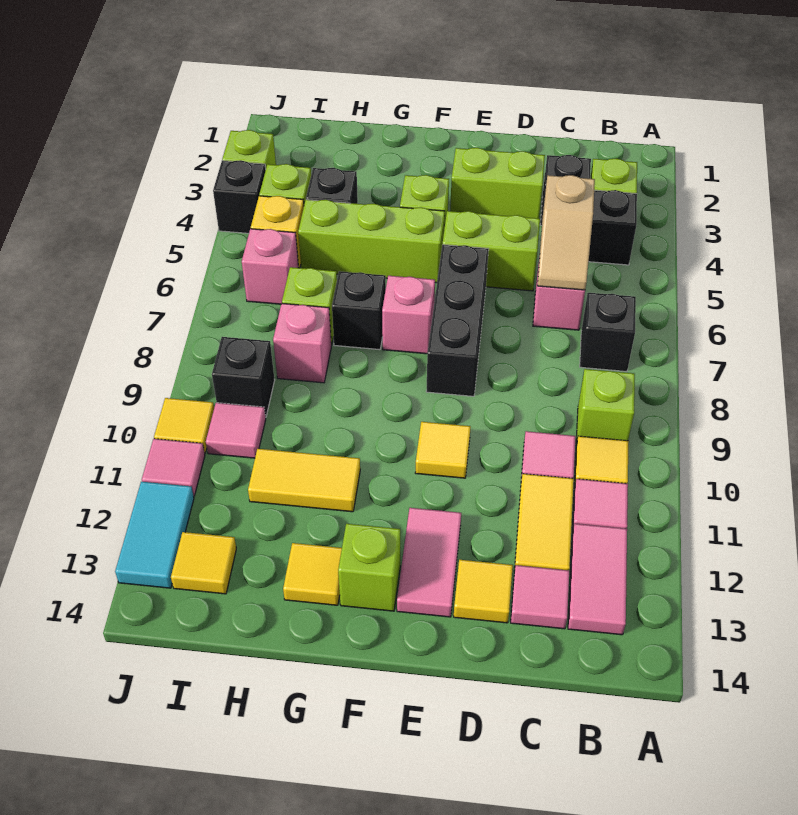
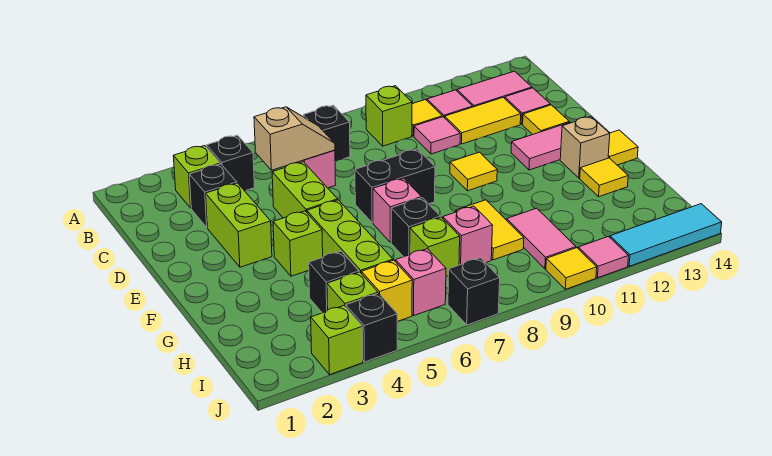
black 1x3 brick [426,245,489,396] -> black 1x2 brick [355,149,435,223]
lime 1x1 brick [338,524,400,611] -> tan 1x1 brick [560,117,610,178]
yellow 1x2 tile [248,449,360,512] -> yellow 1x2 tile moved to [456,200,524,260]
black 1x1 brick [212,337,275,417] -> black 1x1 brick moved to [448,258,500,325]
pink 1x1 tile [206,403,266,458] -> pink 1x2 tile [507,208,576,269]
yellow 1x1 tile [171,532,236,594] -> yellow 1x1 tile moved to [608,130,638,165]
cyan 1x2 tile [115,482,194,588] -> cyan 1x3 tile [610,204,722,266]

